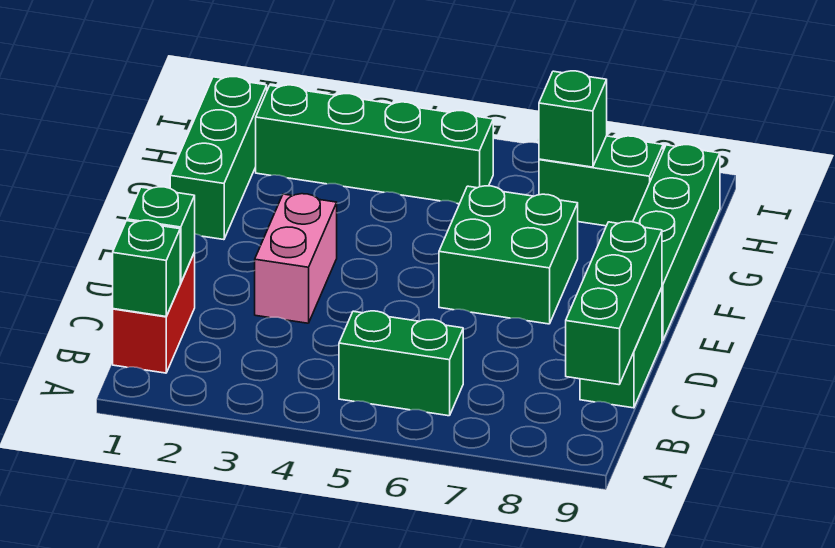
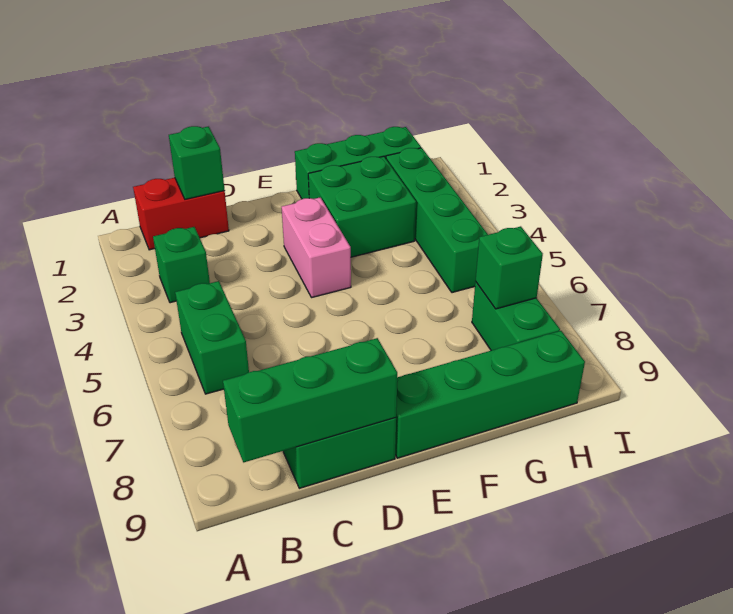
green 1x1 brick [113,220,180,316] -> green 1x1 brick moved to [153,227,210,303]
pink 1x2 brick [255,194,337,323] -> pink 1x2 brick turned to [282,197,351,298]
green 2x2 brick [439,186,578,324] -> green 2x2 brick moved to [308,156,416,257]

